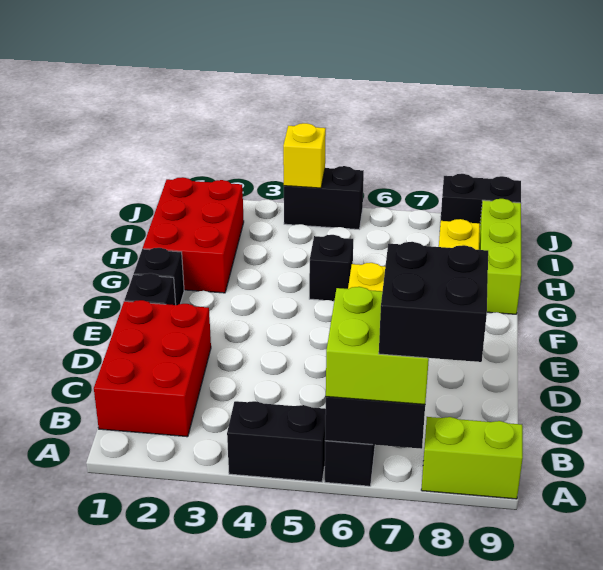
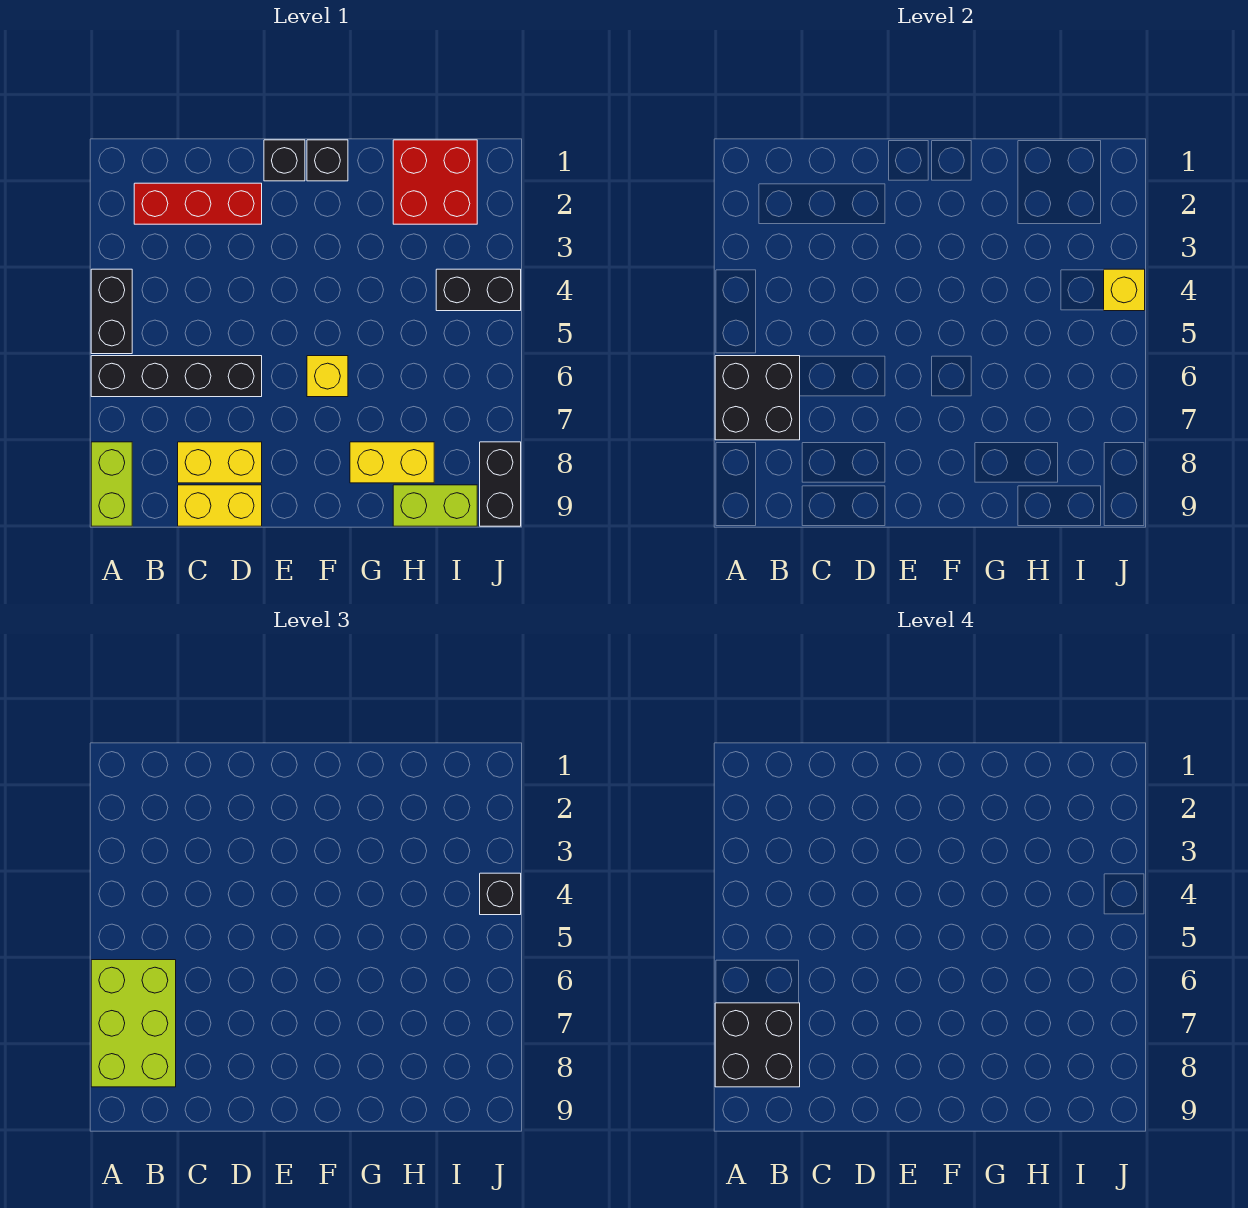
lime 2x2 brick [326,287,429,404] -> lime 2x3 brick [91,960,176,1087]
red 2x3 brick [94,300,211,437] -> red 1x3 brick [134,183,262,224]
none -> yellow 1x2 brick [178,442,262,483]
none -> yellow 1x2 brick [178,485,262,526]
red 2x3 brick [143,177,244,293] -> red 2x2 brick [393,140,477,224]
black 1x1 brick [309,235,353,301] -> black 1x1 brick moved to [480,873,521,915]
lime 1x3 brick [479,199,521,314] -> lime 1x2 brick [393,485,477,526]
black 1x2 brick [284,166,364,229] -> black 1x2 brick turned to [436,269,521,311]

